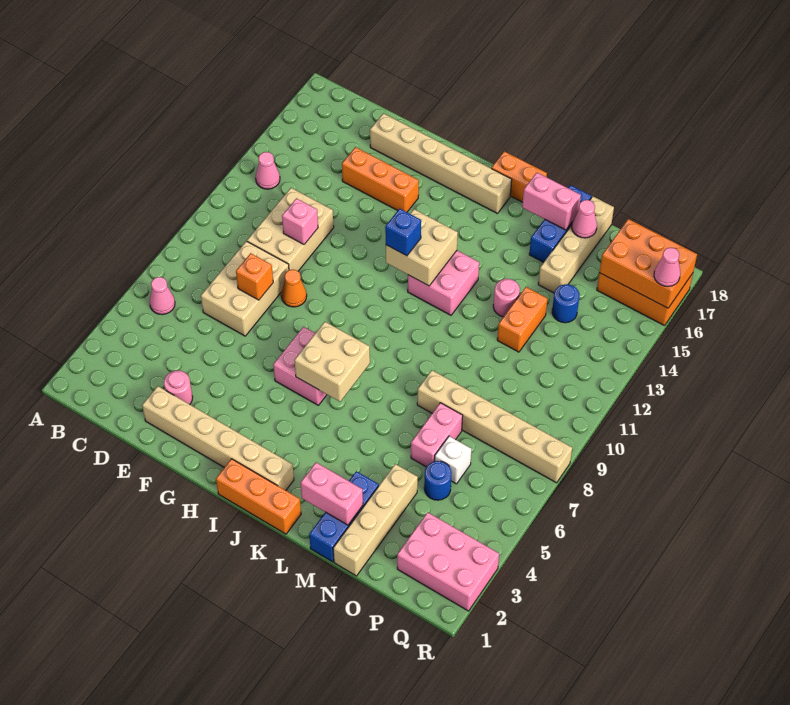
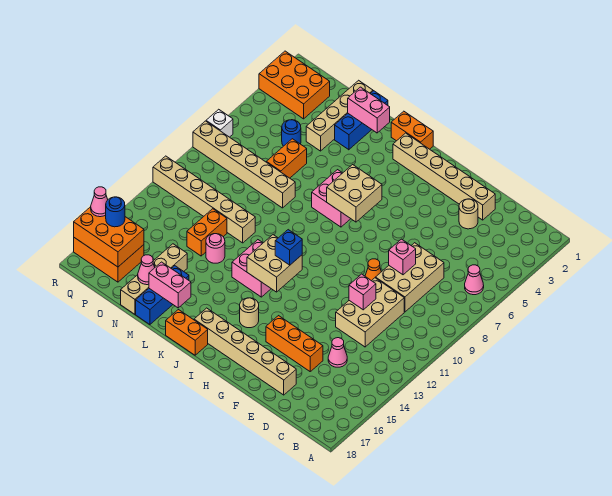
pink 1x1 cone [256,152,280,189] -> pink 1x1 cone moved to [328,338,347,367]
pink 1x1 round brick [164,371,193,404] -> tan 1x1 round brick [459,199,478,229]
orange 1x1 brick [236,253,273,300] -> pink 1x1 brick [389,239,416,275]
pink 2x2 brick [273,327,327,405] -> pink 2x2 brick moved to [312,170,351,227]
orange 1x3 brick [216,459,301,534] -> orange 1x2 brick [391,111,433,149]
none -> tan 1x1 round brick [240,298,259,328]
none -> tan 1x6 brick [153,156,255,243]
pink 1x2 brick [411,403,463,467] -> orange 1x2 brick [267,139,307,178]
white 1x1 brick [435,436,471,484] -> white 1x1 brick moved to [206,109,233,137]
blue 1x1 round brick [552,284,580,323] -> blue 1x1 round brick moved to [106,197,125,227]
pink 2x3 brick [397,512,499,611] -> orange 2x3 brick [259,51,330,119]

